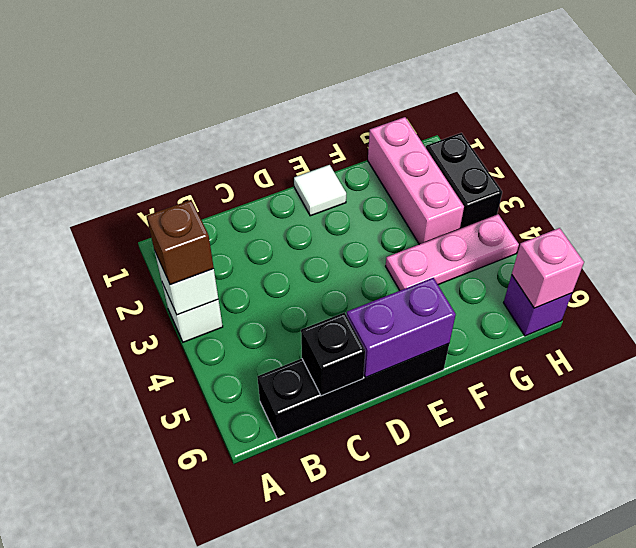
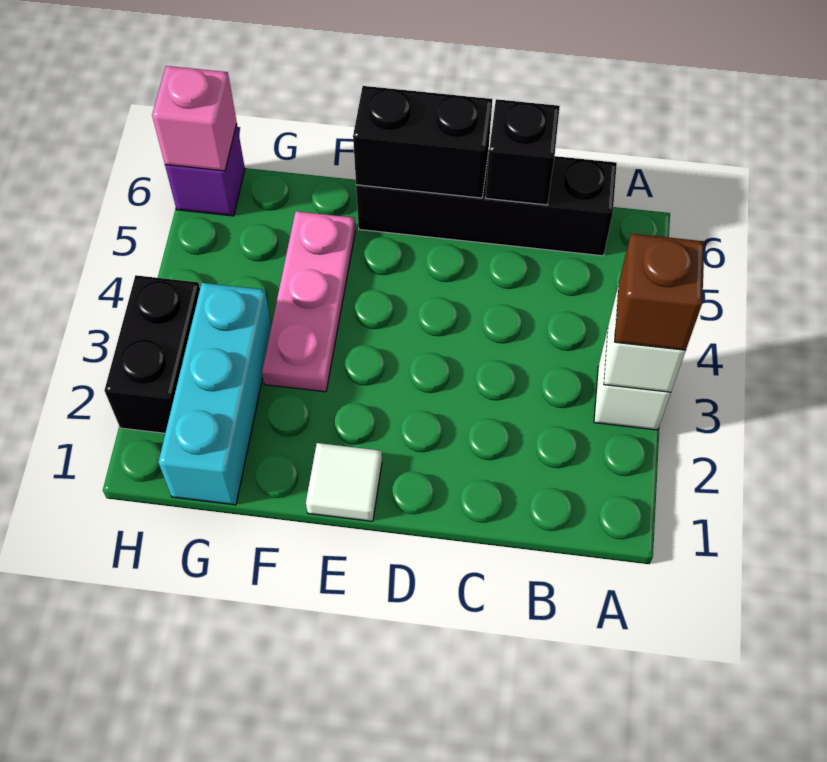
purple 1x2 brick [347,278,456,377] -> black 1x2 brick [353,86,492,198]
pink 1x3 plate [386,214,519,290] -> pink 1x3 plate turned to [262,211,355,392]
pink 1x3 brick [368,117,464,244] -> cyan 1x3 brick [158,283,271,505]

